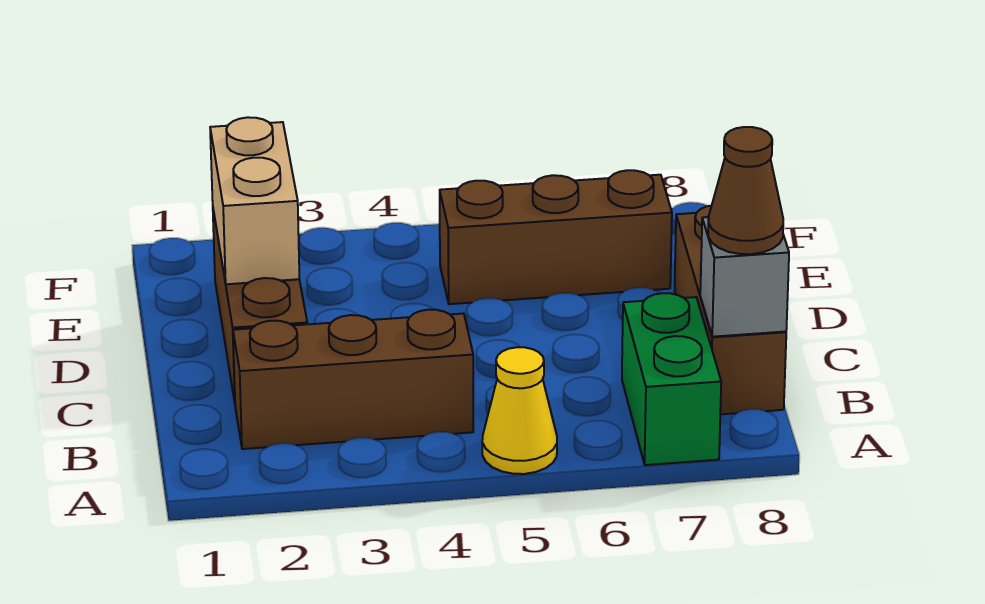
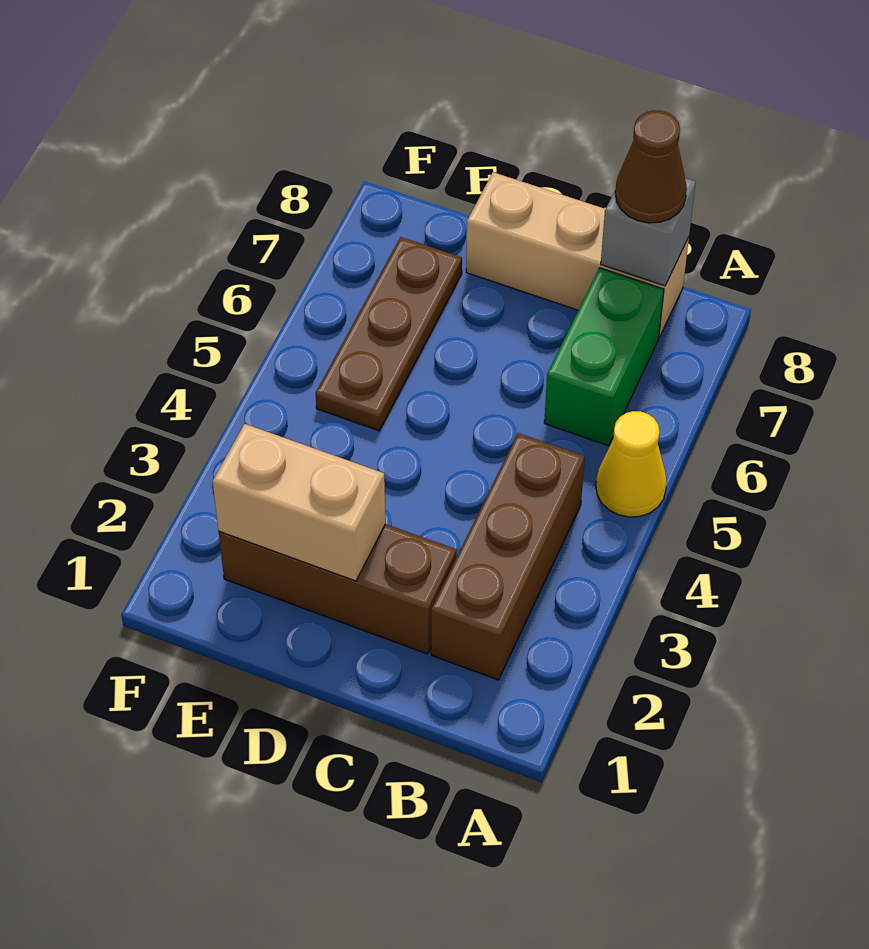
green 1x2 brick [622,293,721,465] -> green 1x2 brick turned to [544,268,664,446]
brown 1x3 brick [675,206,786,414] -> tan 1x3 brick [466,172,689,337]
brown 1x3 brick [440,170,672,304] -> brown 1x3 plate [316,237,462,431]

